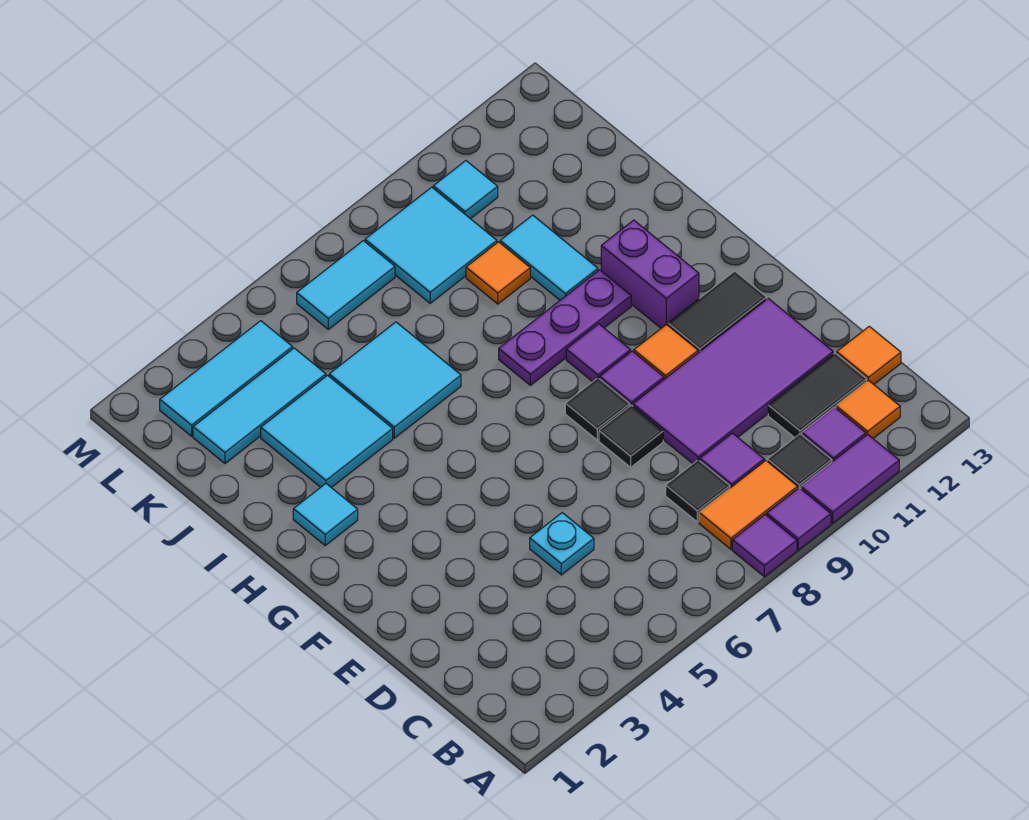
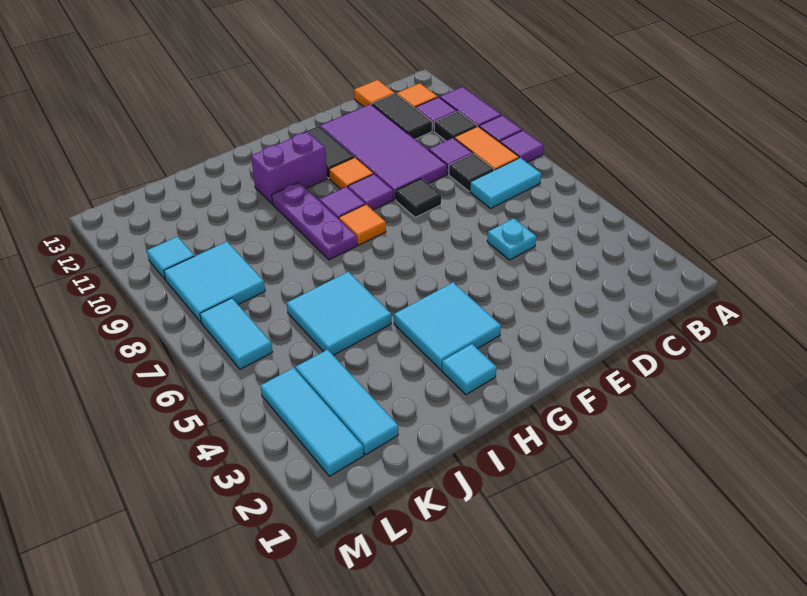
black 1x1 tile [565,378,630,440] -> none
cyan 2x2 tile [261,375,393,487] -> cyan 2x2 tile moved to [394,282,501,370]
cyan 1x2 tile [500,215,598,300] -> cyan 1x2 tile moved to [470,158,541,209]
orange 1x1 tile [466,242,530,304] -> orange 1x1 tile moved to [339,204,386,245]

